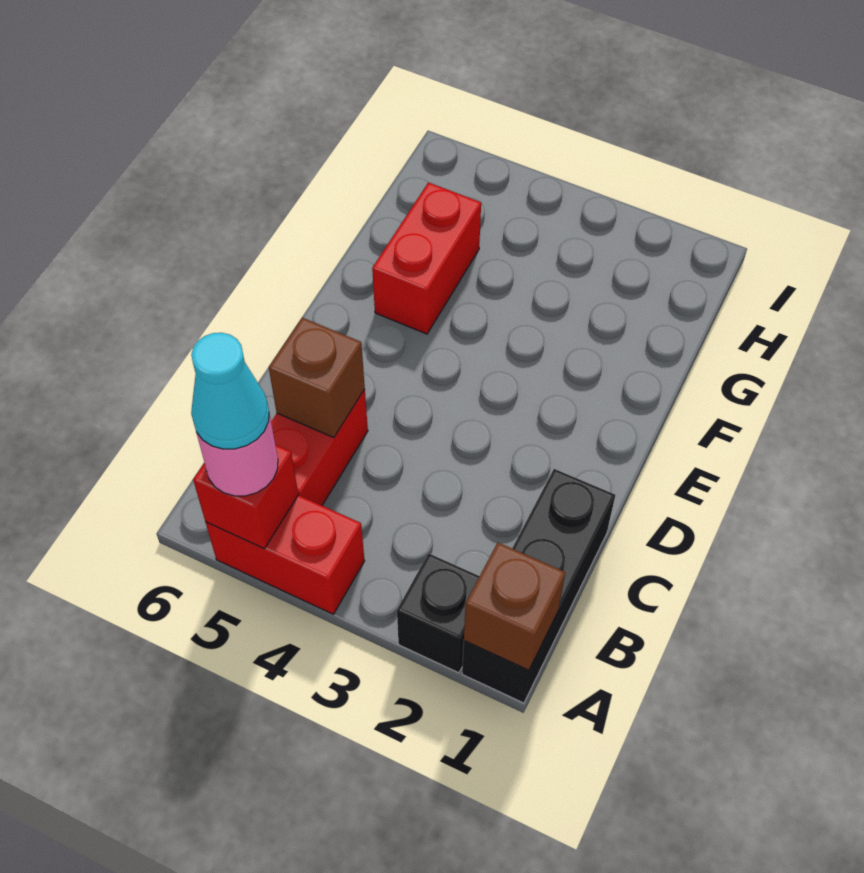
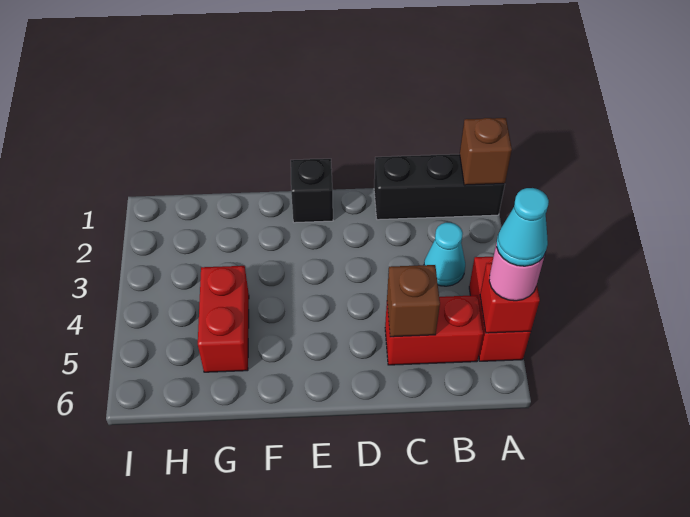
black 1x1 brick [397,553,479,673] -> black 1x1 brick moved to [291,159,333,223]
none -> cyan 1x1 cone [424,223,465,286]
red 1x2 brick [372,182,481,334] -> red 1x2 brick turned to [198,266,249,372]

